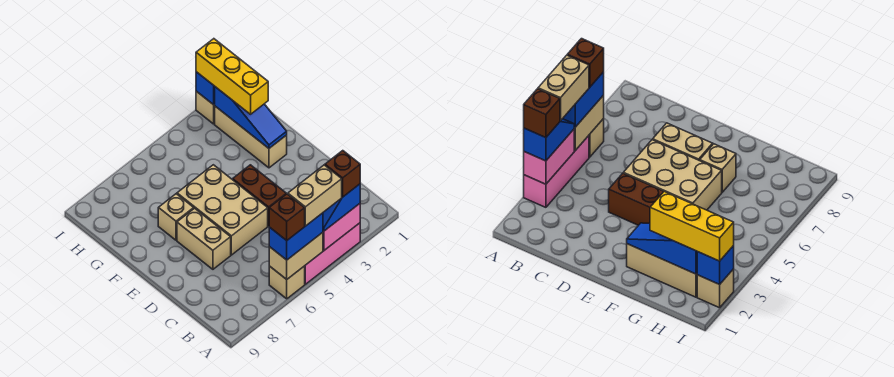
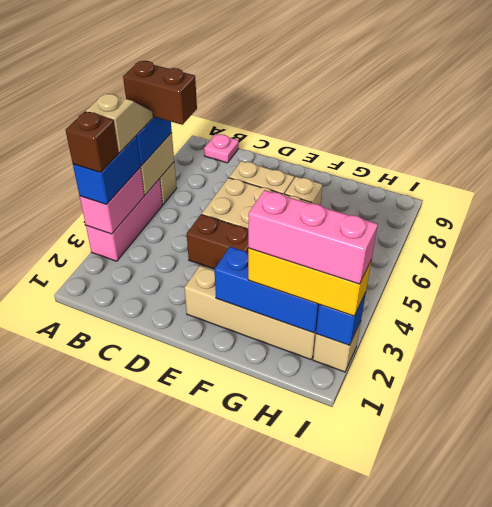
blue 1x2 slope [323,184,360,231] -> blue 1x2 brick [73,136,141,205]
tan 1x2 brick [288,165,342,226] -> tan 1x2 slope [86,93,153,153]
brown 1x1 brick [269,194,305,240] -> brown 1x2 brick [123,61,197,125]
none -> pink 1x1 plate [204,134,239,163]
tan 1x3 brick [215,106,287,168] -> tan 1x4 brick [184,266,316,360]
blue 1x3 slope [215,87,287,148] -> blue 1x3 brick [215,247,319,333]
none -> pink 1x3 brick [248,190,378,284]

